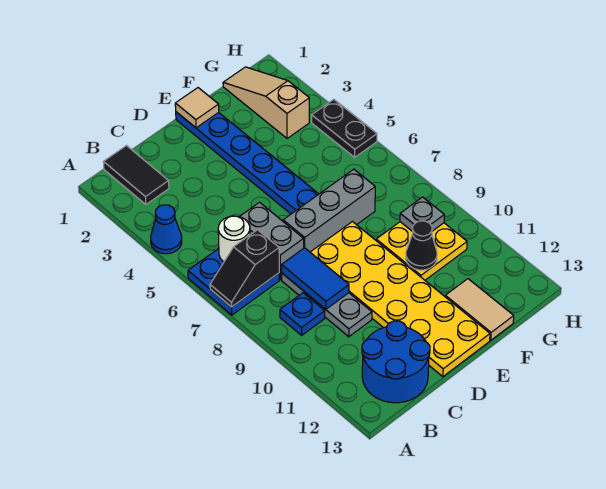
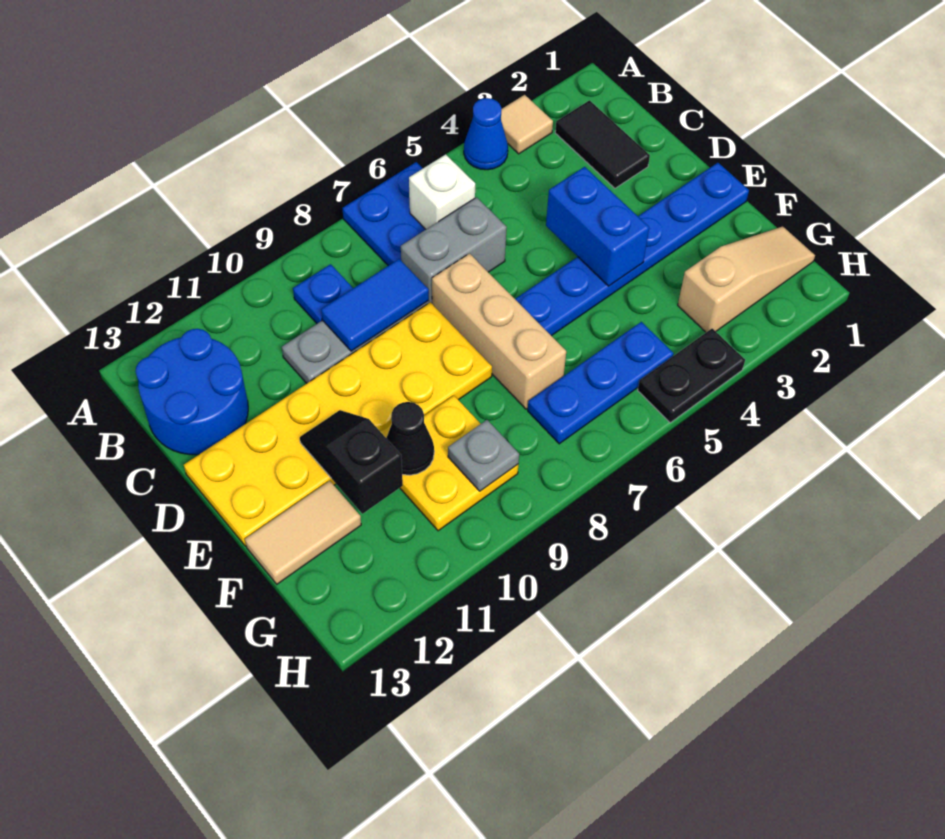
black 1x2 slope [210,230,279,307] -> black 1x2 slope moved to [300,410,403,514]
black 1x2 tile [103,146,169,205] -> black 1x2 tile turned to [555,100,650,188]
white 1x1 round brick [218,216,250,262] -> white 1x1 brick [409,154,475,229]
none -> blue 1x2 brick [546,167,649,286]
grey 1x3 brick [283,169,375,252] -> tan 1x3 brick [432,254,566,409]
tan 1x1 tile [175,88,219,128] -> tan 1x1 tile moved to [501,95,553,154]
none -> blue 1x3 plate [528,322,674,444]

